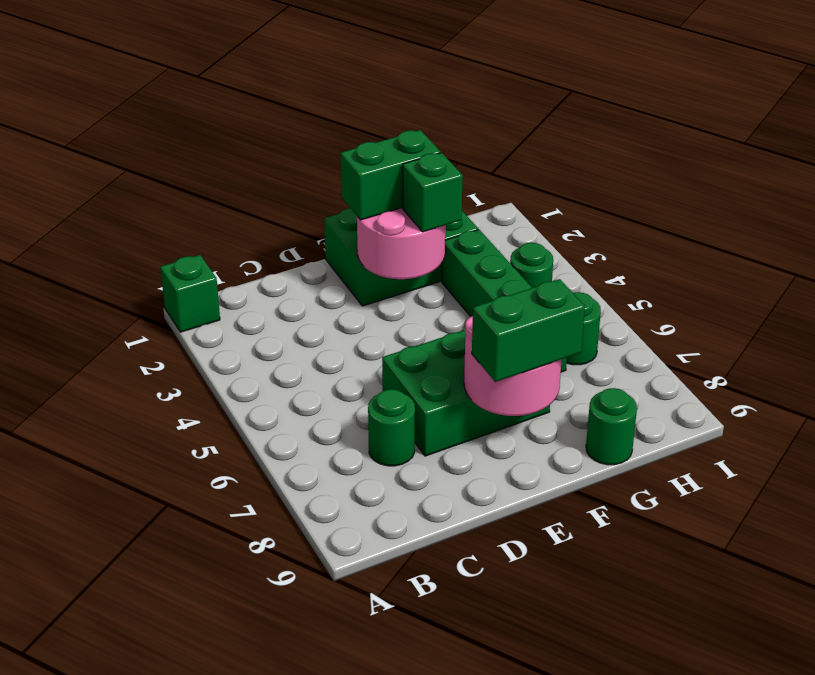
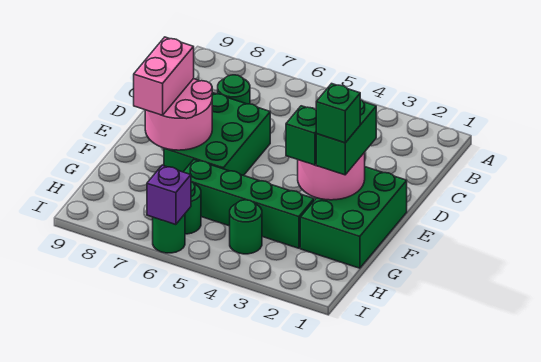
green 1x1 brick [160,255,220,332] -> green 1x1 brick moved to [316,84,360,143]
green 1x2 brick [472,279,585,382] -> pink 1x2 brick [134,37,194,115]
green 1x1 round brick [586,388,637,465] -> green 1x1 round brick moved to [153,214,185,253]
none -> purple 1x1 brick [147,165,191,225]

